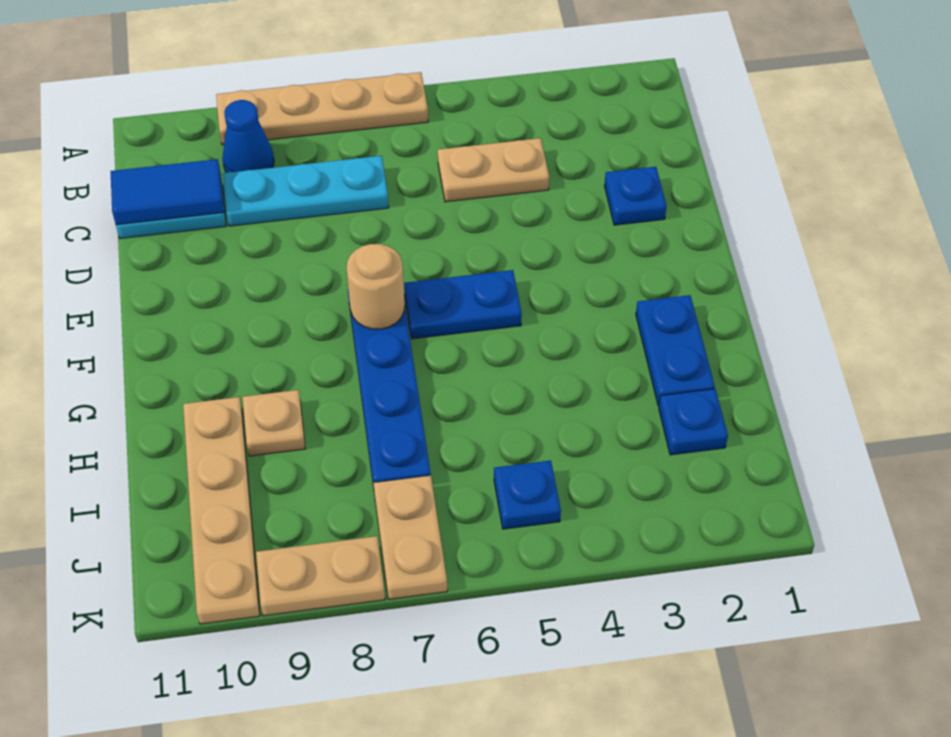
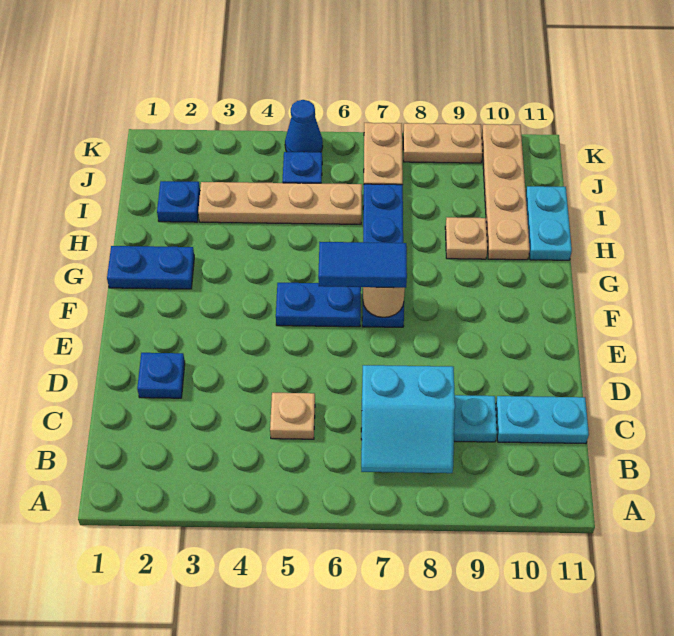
tan 1x4 plate [216,72,428,145] -> tan 1x4 plate moved to [198,182,362,224]
none -> cyan 2x2 slope [361,365,455,473]
blue 1x1 cone [222,100,274,173] -> blue 1x1 cone moved to [285,100,323,152]
tan 1x2 plate [438,138,549,202] -> tan 1x1 plate [270,393,315,439]
blue 1x2 tile [110,159,224,225] -> blue 1x2 tile moved to [318,242,407,288]
blue 1x2 plate [636,295,715,406] -> blue 1x2 plate turned to [107,246,194,289]
none -> cyan 1x2 plate [526,186,572,260]

